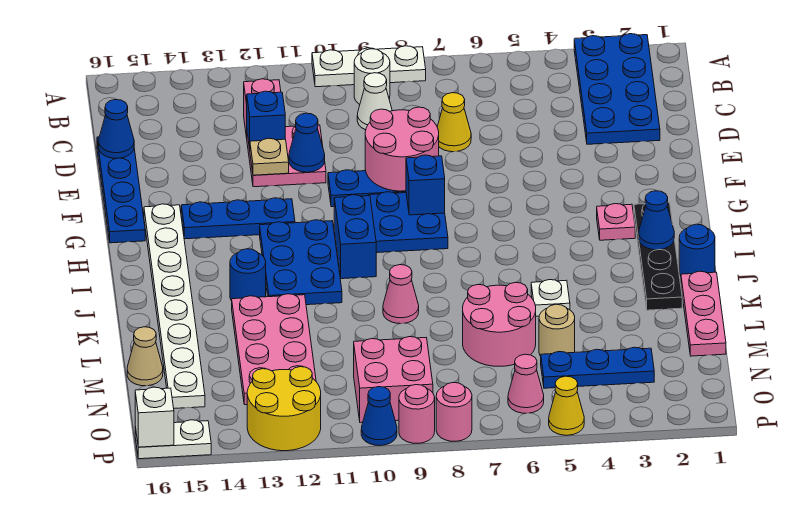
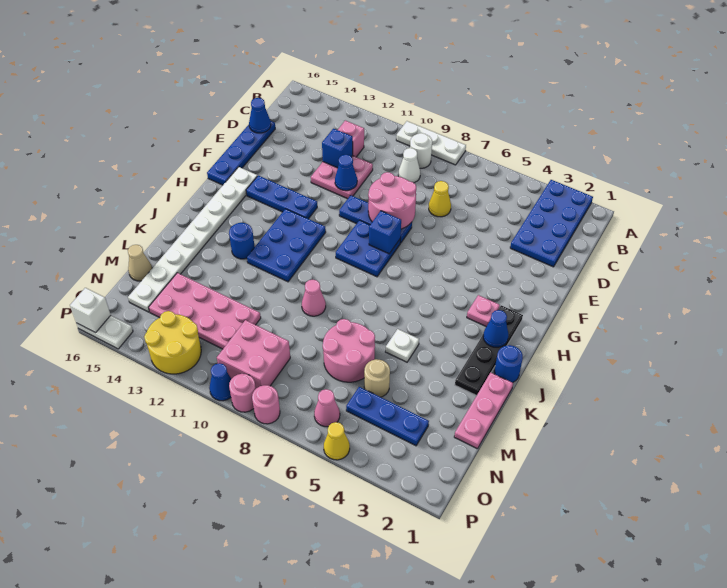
tan 1x1 plate [250,138,289,175] -> none
blue 1x2 brick [334,195,376,279] -> none
pink 2x4 plate [232,294,316,405] -> pink 2x4 plate turned to [149,273,261,349]

